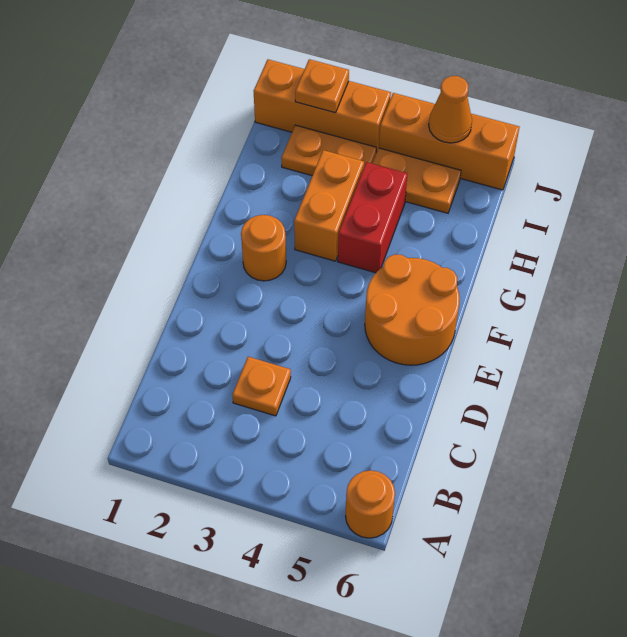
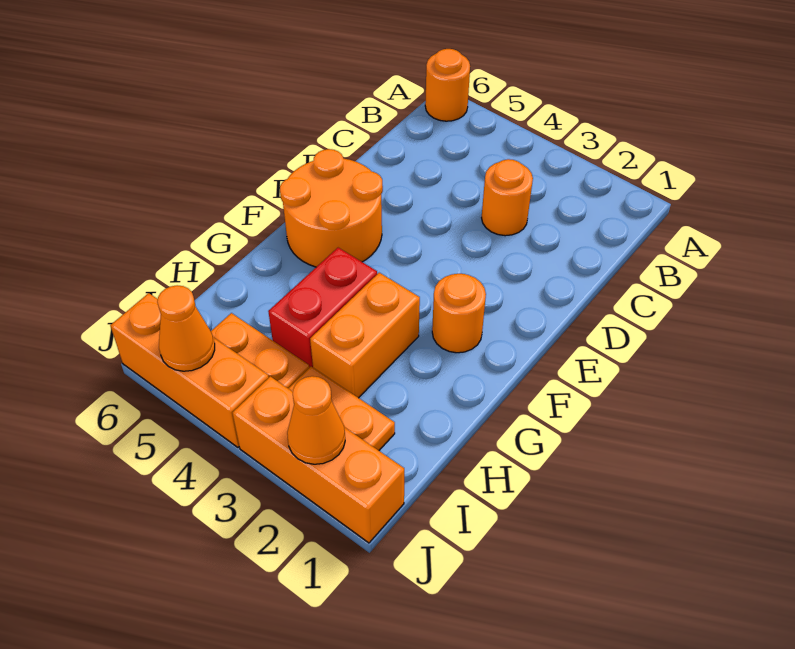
orange 1x1 plate [232,357,291,416] -> orange 1x1 round brick [482,159,533,236]
orange 1x1 plate [295,59,349,113] -> orange 1x1 cone [287,376,345,464]

